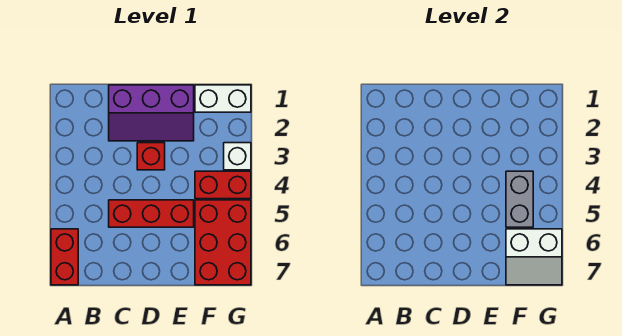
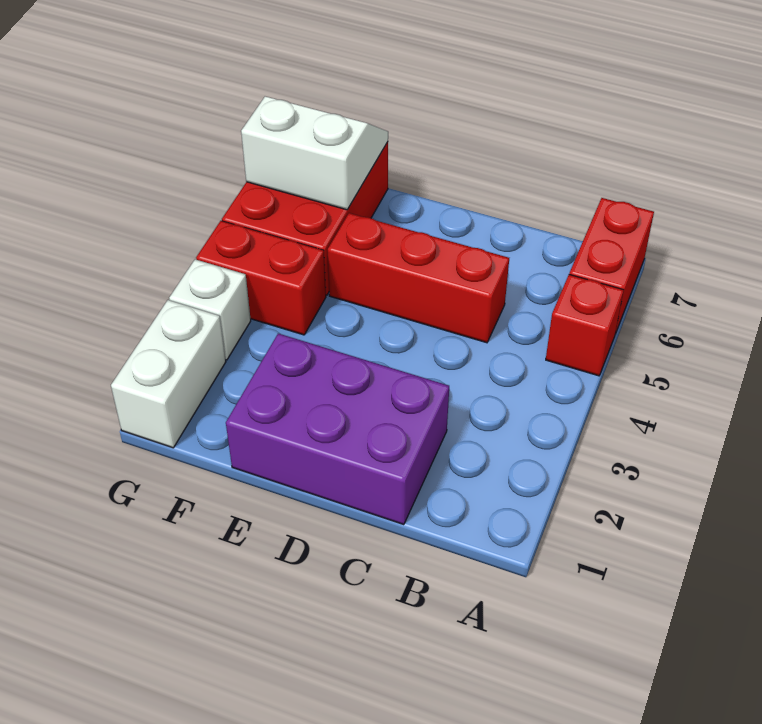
purple 2x3 slope [109,85,194,141] -> purple 2x3 brick [226,334,449,525]
red 1x1 brick [137,143,165,170] -> red 1x1 brick moved to [546,275,624,376]
white 1x2 brick [195,85,251,112] -> white 1x2 brick turned to [111,300,226,448]
grey 1x2 brick [506,171,533,227] -> none

